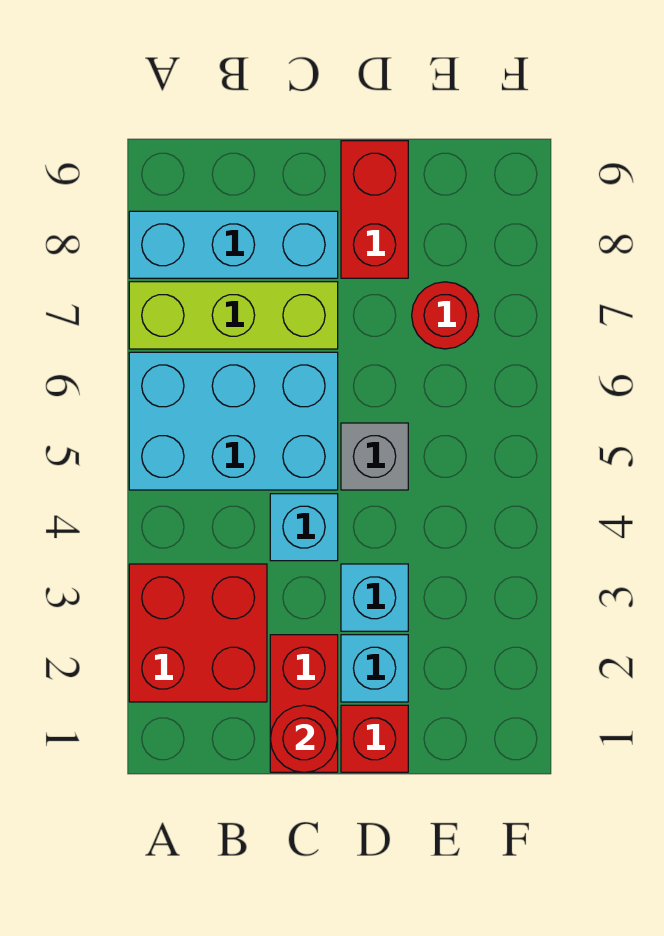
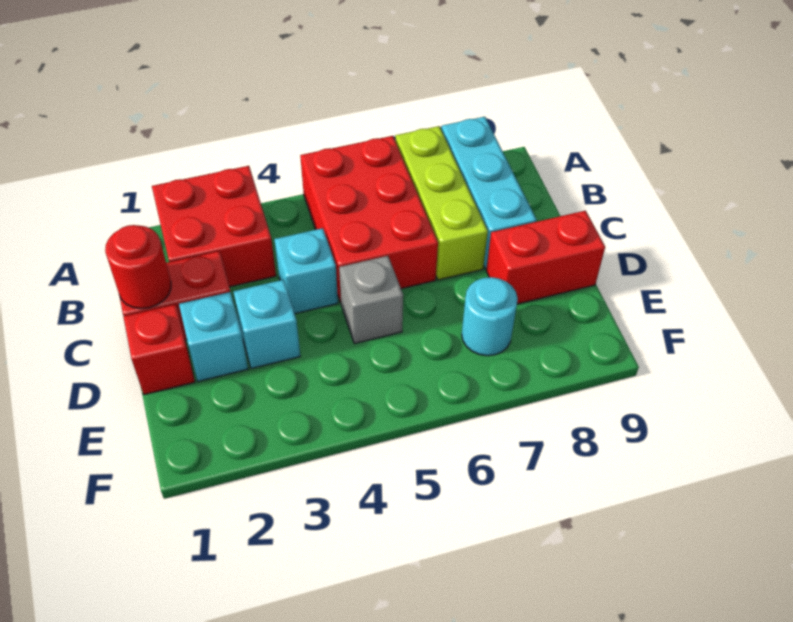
cyan 2x3 brick [129,352,338,490] -> red 2x3 brick [300,136,438,303]
red 1x1 round brick [412,282,479,349] -> cyan 1x1 round brick [462,277,518,356]

